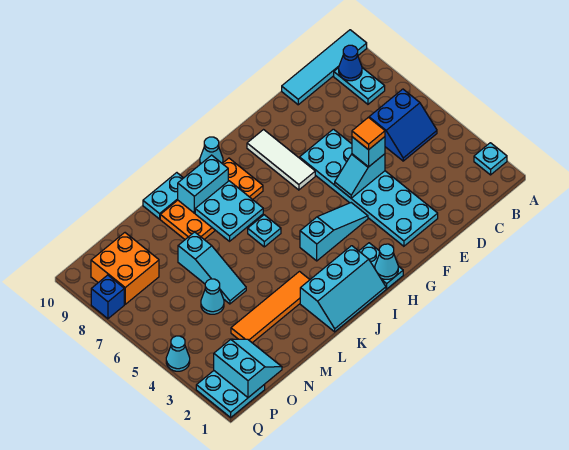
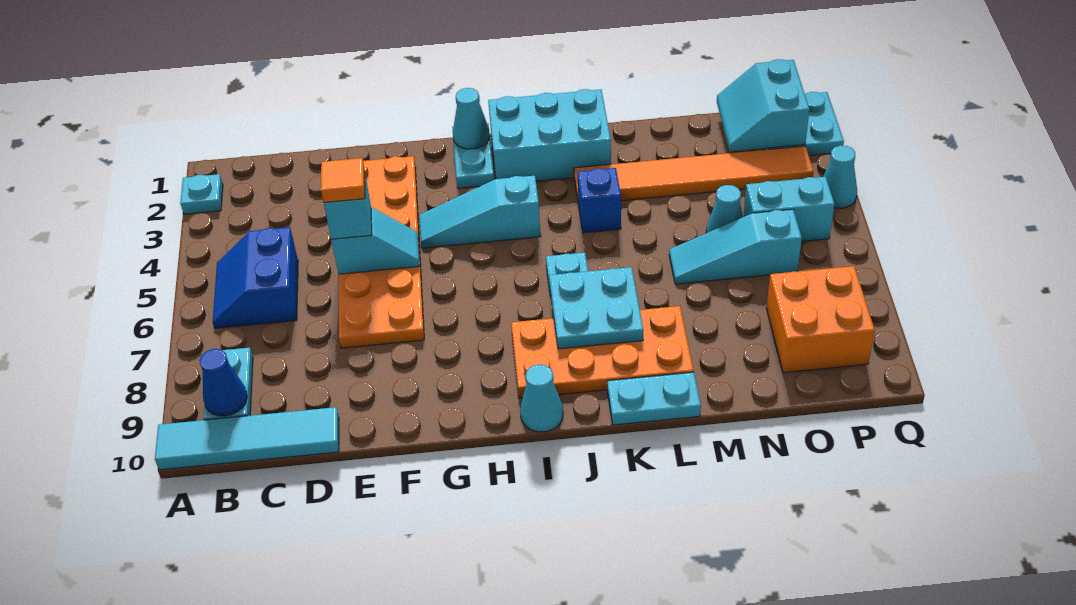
blue 2x2 slope [369,89,437,161] -> blue 2x2 slope turned to [213,227,298,328]
cyan 2x6 plate [300,129,438,246] -> orange 2x6 plate [339,156,424,348]
white 1x3 tile [247,130,315,190] -> none
cyan 2x3 slope [300,246,386,332] -> cyan 2x3 brick [488,89,611,181]
cyan 1x2 brick [178,155,228,213] -> cyan 1x2 brick moved to [743,177,834,241]
orange 1x4 tile [231,272,310,343] -> orange 1x6 tile [574,146,814,204]
cyan 1x3 slope [178,232,246,304] -> cyan 1x3 slope turned to [669,209,802,284]
blue 1x1 brick [91,275,124,319] -> blue 1x1 brick moved to [578,168,621,233]

